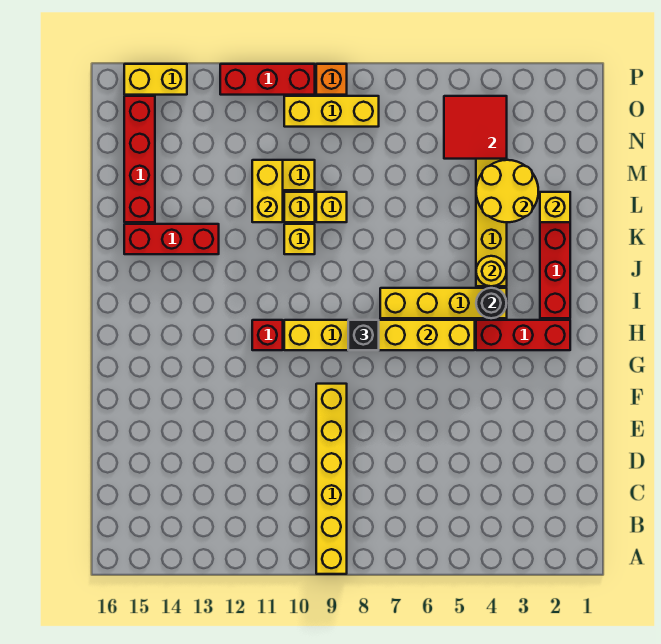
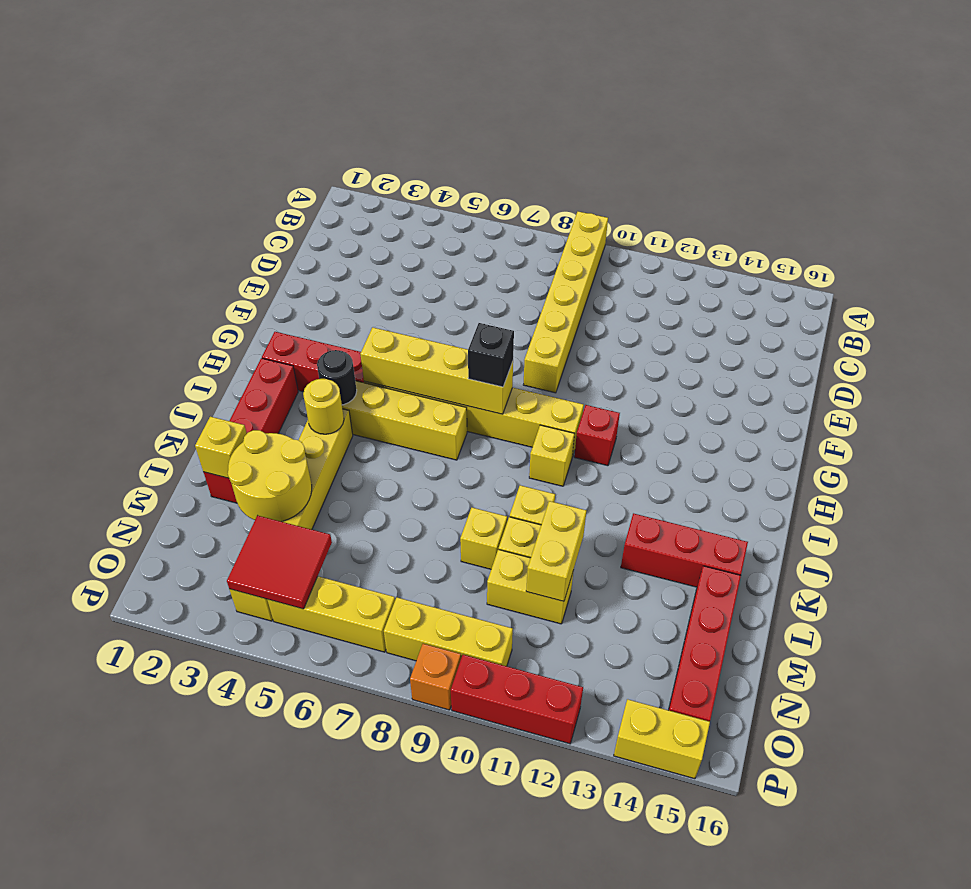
none -> yellow 1x1 brick [529,425,574,486]
none -> yellow 1x3 brick [267,576,395,652]

